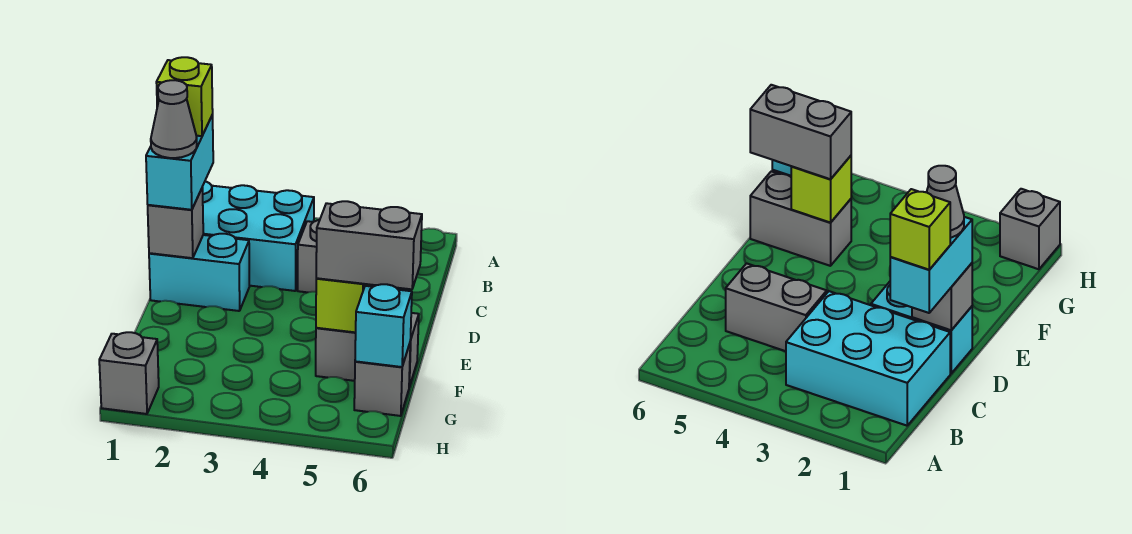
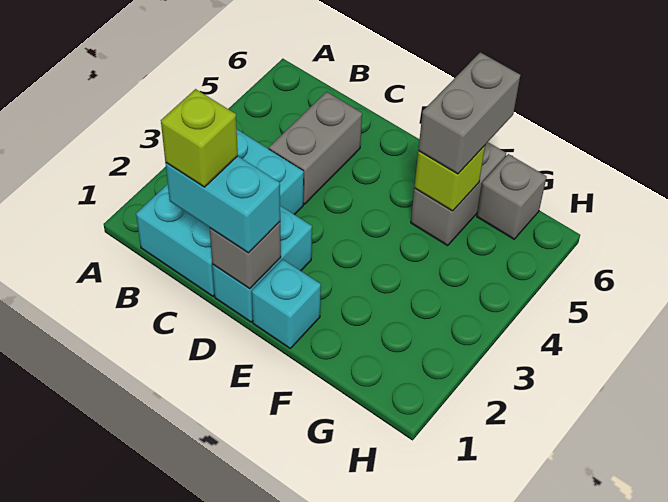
grey 1x1 cone [151,80,197,158] -> none
cyan 1x1 brick [355,284,412,367] -> cyan 1x1 brick moved to [252,259,321,348]
grey 1x1 brick [99,332,159,414] -> none

